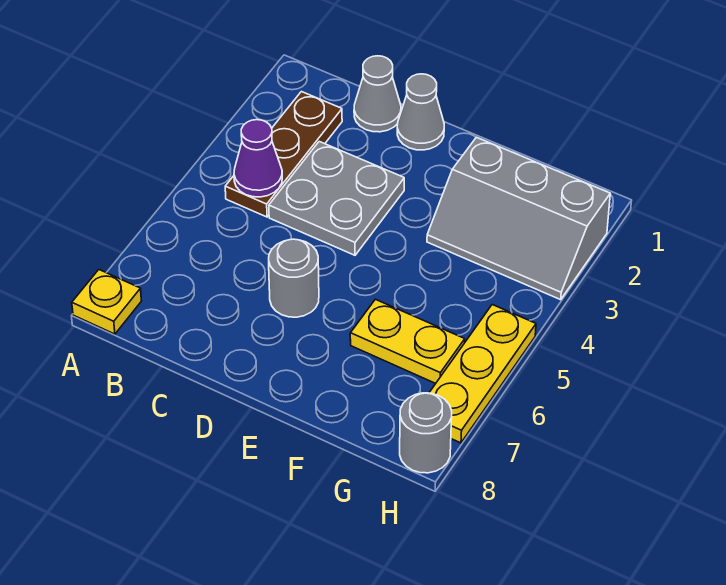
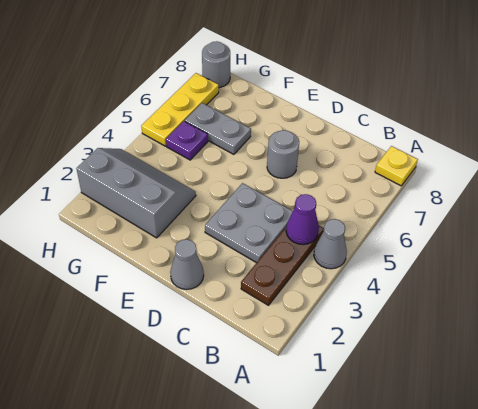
grey 1x1 cone [354,56,401,132] -> grey 1x1 cone moved to [314,219,347,269]
yellow 1x2 plate [350,299,465,384] -> grey 1x2 plate [185,103,251,154]
none -> purple 1x1 plate [166,121,208,160]

